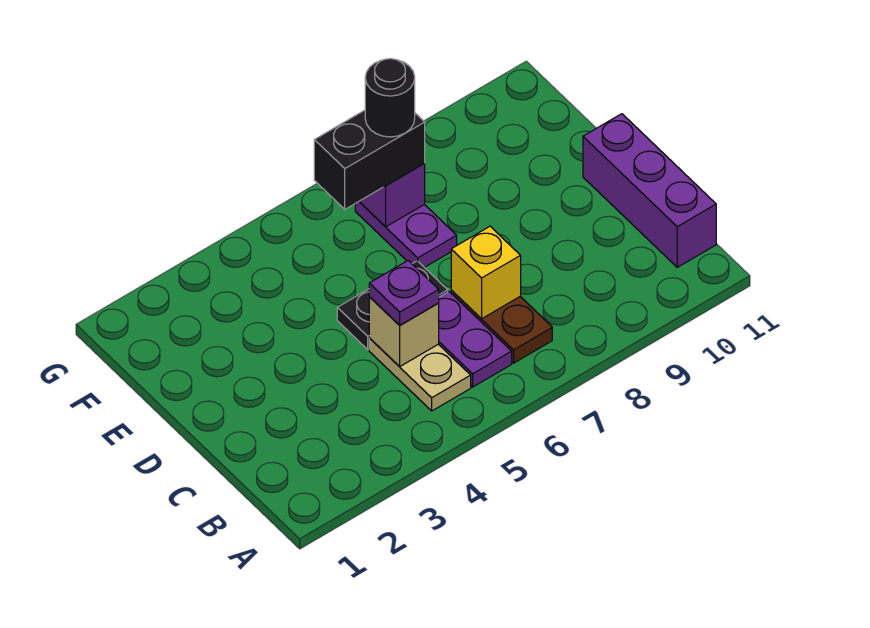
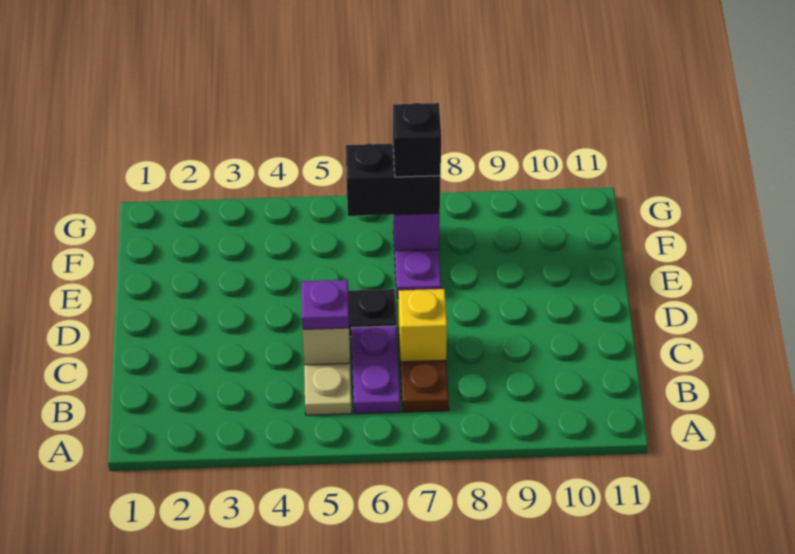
purple 1x3 brick [583,114,716,267] -> none
black 1x1 round brick [365,59,415,137] -> black 1x1 brick [393,103,441,177]

